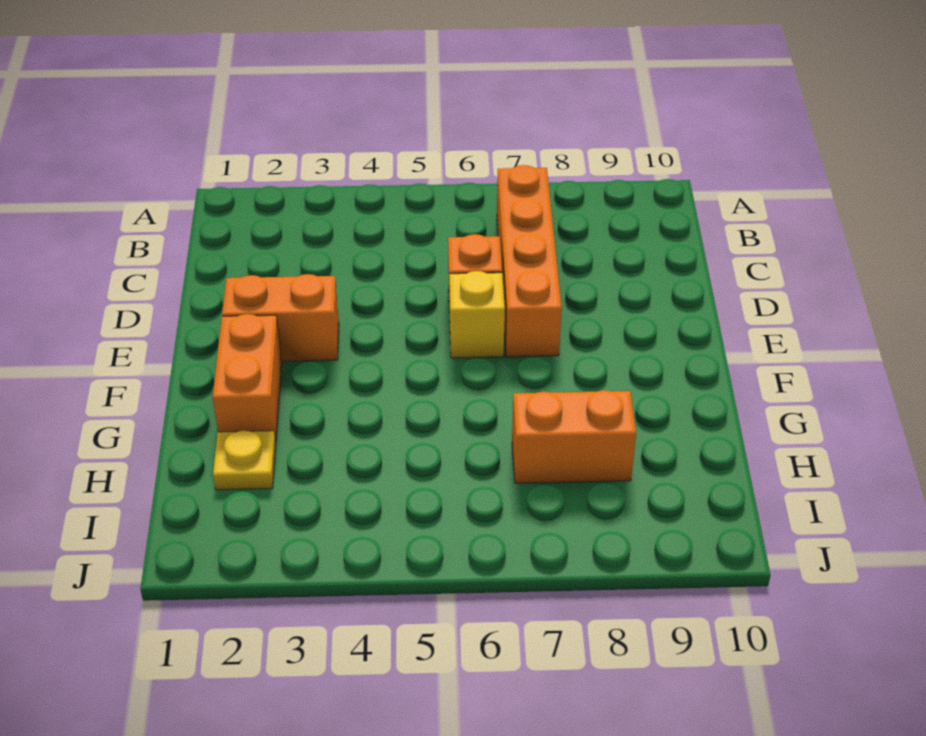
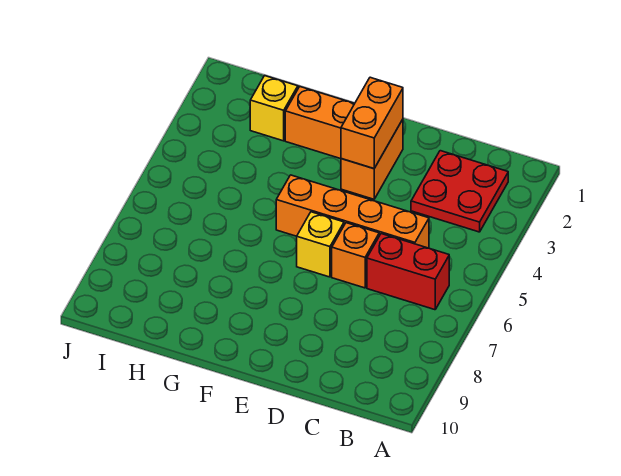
none -> red 2x2 plate [411,151,508,232]
none -> red 1x2 brick [367,234,449,310]
orange 1x4 brick [497,165,562,357] -> orange 1x4 brick moved to [276,175,429,248]
yellow 1x1 plate [213,431,276,490] -> yellow 1x1 brick [250,76,298,141]
orange 1x2 brick [512,390,636,483] -> orange 1x2 brick moved to [341,77,403,169]

